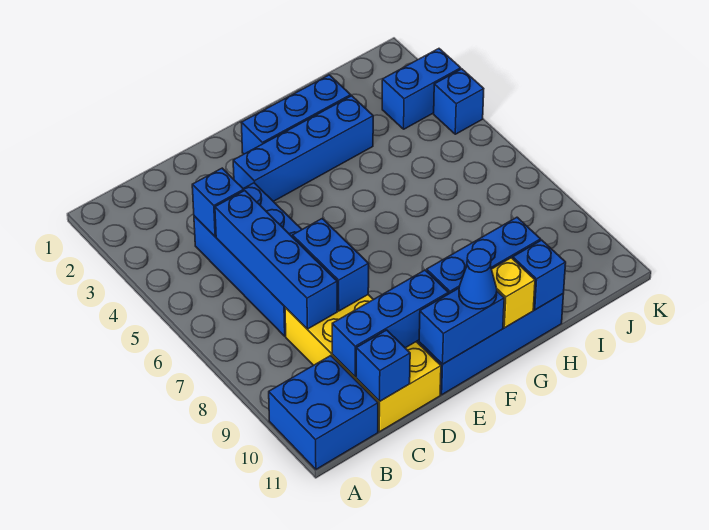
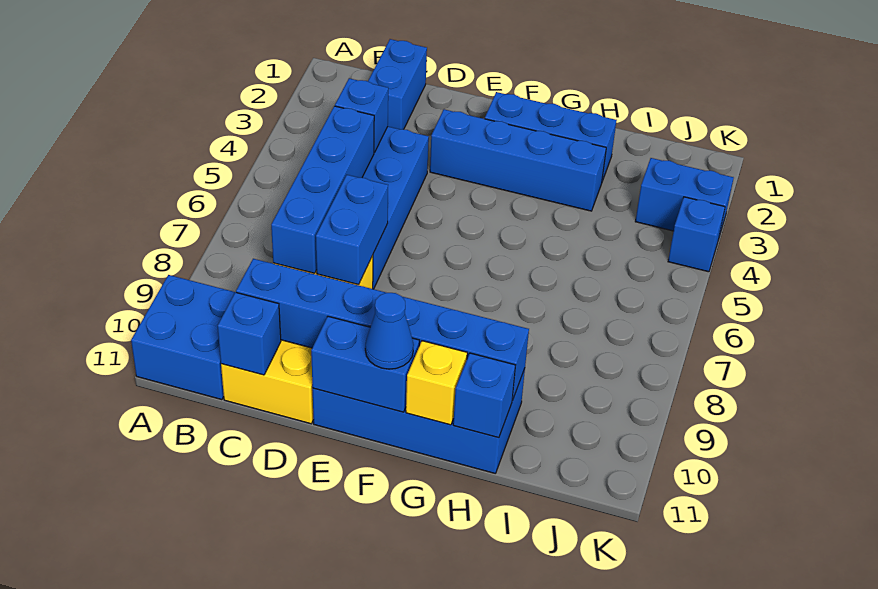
none -> blue 1x2 brick [368,39,427,129]

